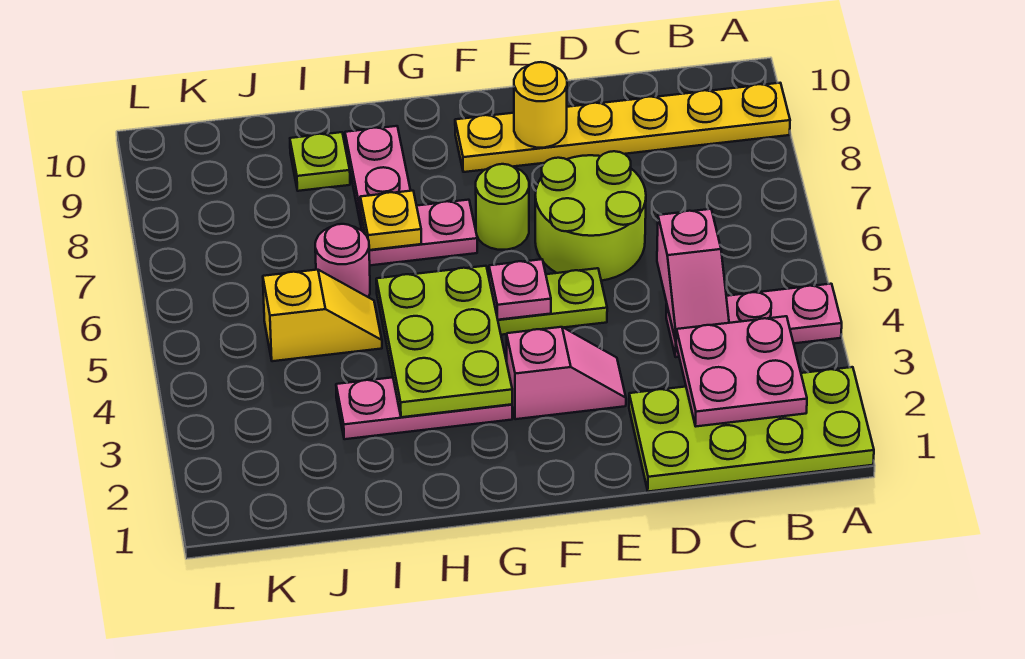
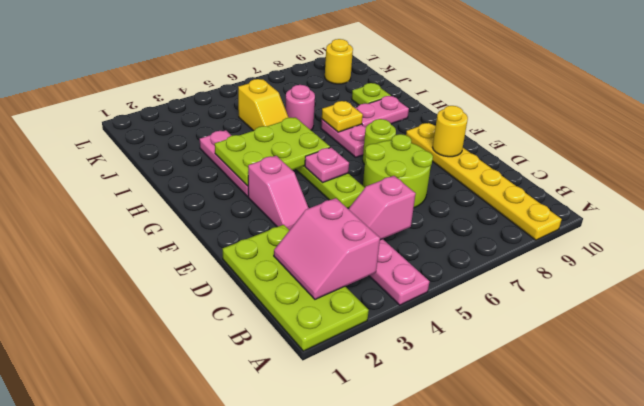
pink 2x2 plate [676,316,807,426] -> pink 2x2 slope [274,198,380,299]
none -> yellow 1x1 round brick [325,39,353,84]

